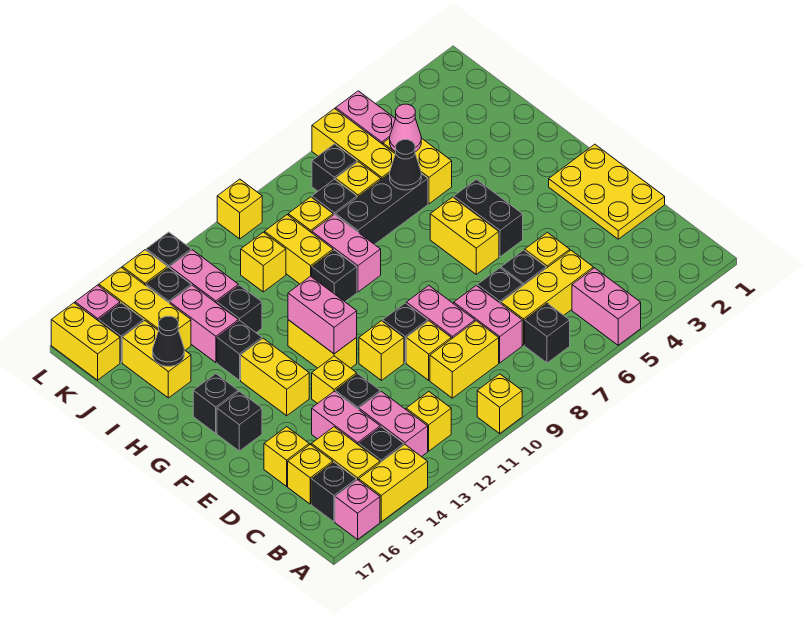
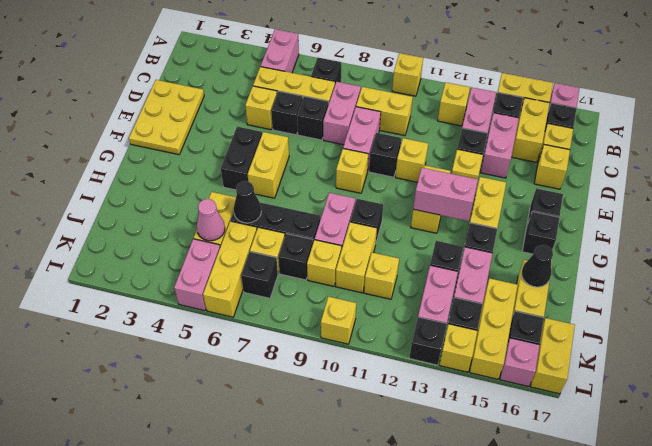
yellow 1x1 brick [406,321,451,380] -> yellow 1x1 brick moved to [336,149,368,193]
pink 1x2 brick [288,276,357,354] -> pink 1x2 brick turned to [413,168,478,221]

